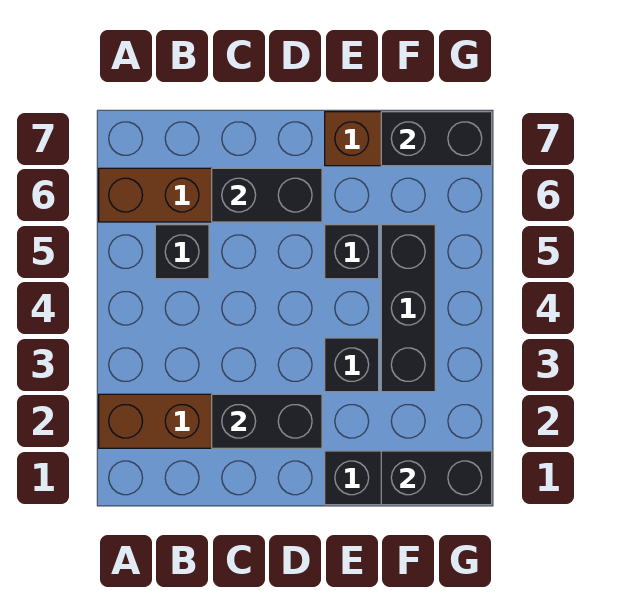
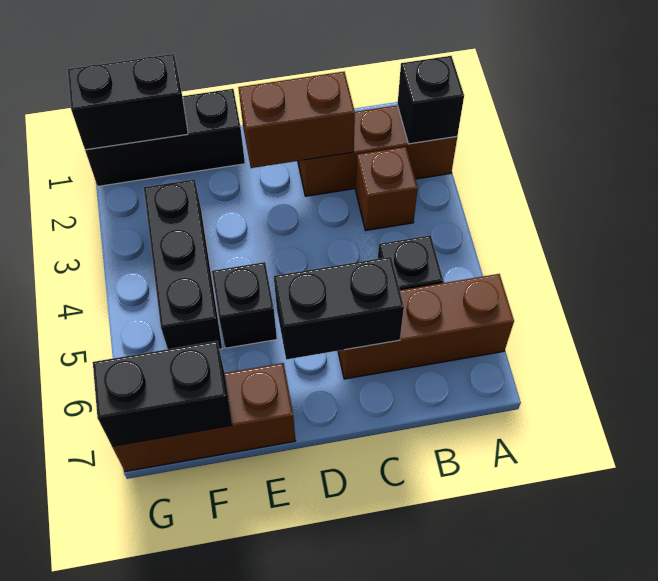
none -> brown 1x1 brick [356,147,418,230]
black 1x2 brick [212,394,322,448] -> brown 1x2 brick [238,72,355,168]
black 1x1 brick [325,338,379,392] -> black 1x1 brick moved to [397,56,464,144]

